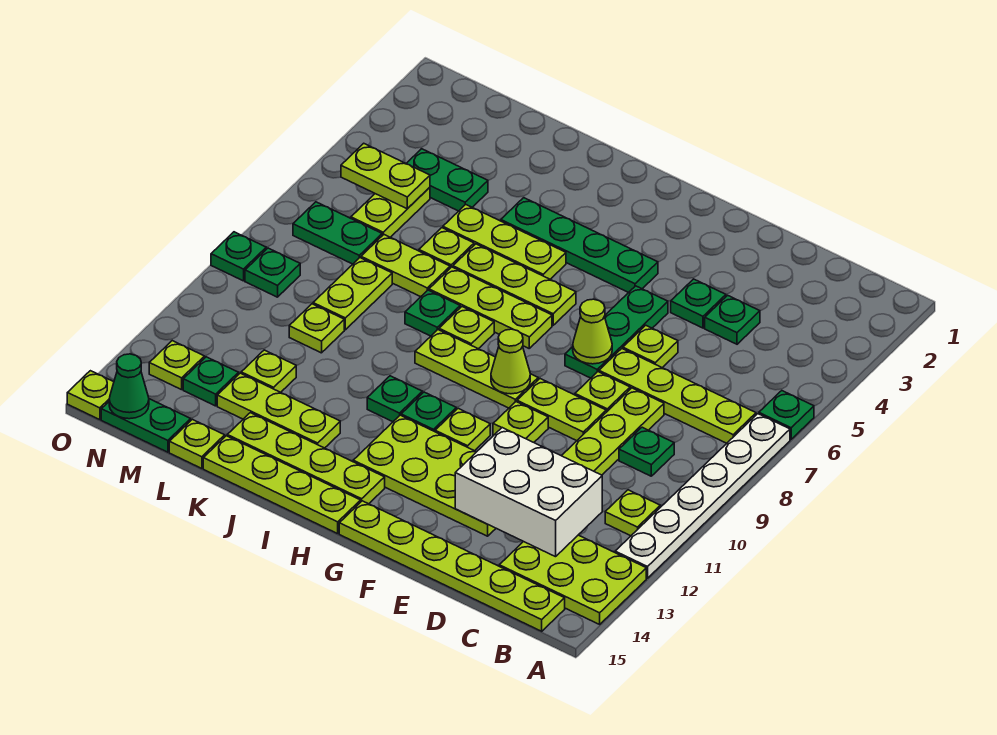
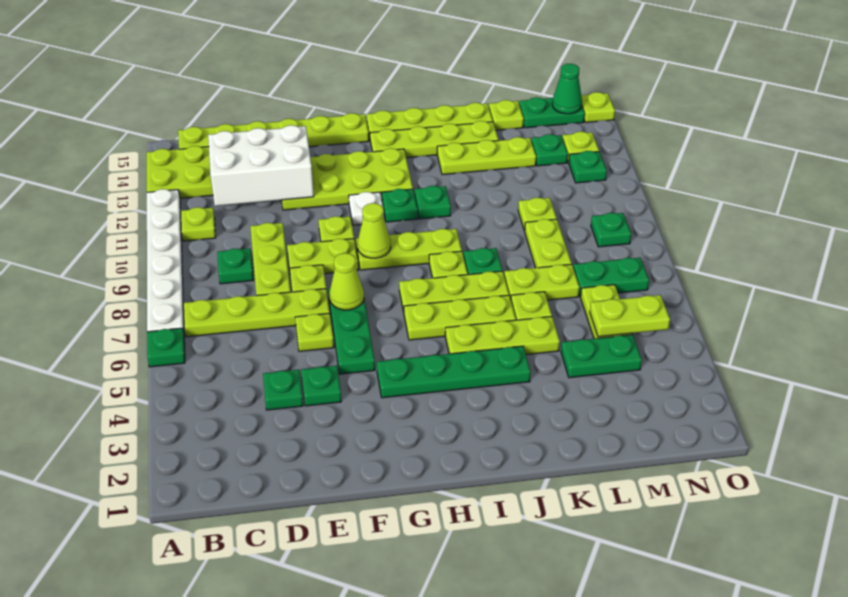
lime 1x1 plate [435,409,490,451] -> white 1x1 plate [349,192,384,225]
lime 1x1 plate [241,350,296,392] -> none
green 1x1 plate [211,232,266,281] -> green 1x1 plate moved to [569,151,607,183]

